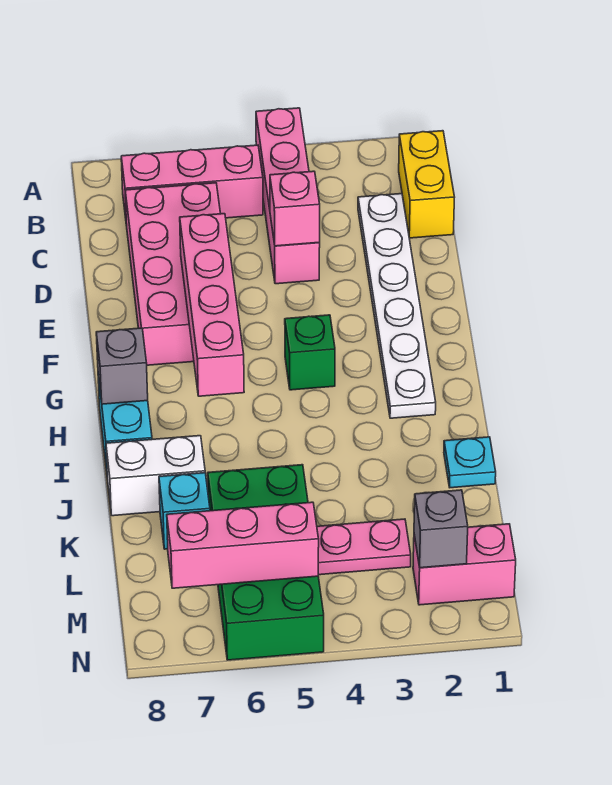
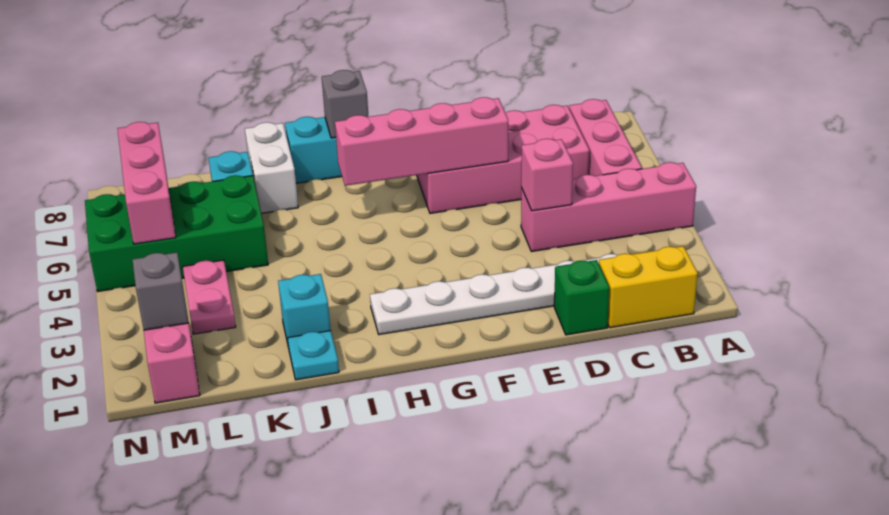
green 1x1 brick [285,315,335,390] -> green 1x1 brick moved to [554,260,609,335]
none -> cyan 1x1 brick [278,274,331,348]

